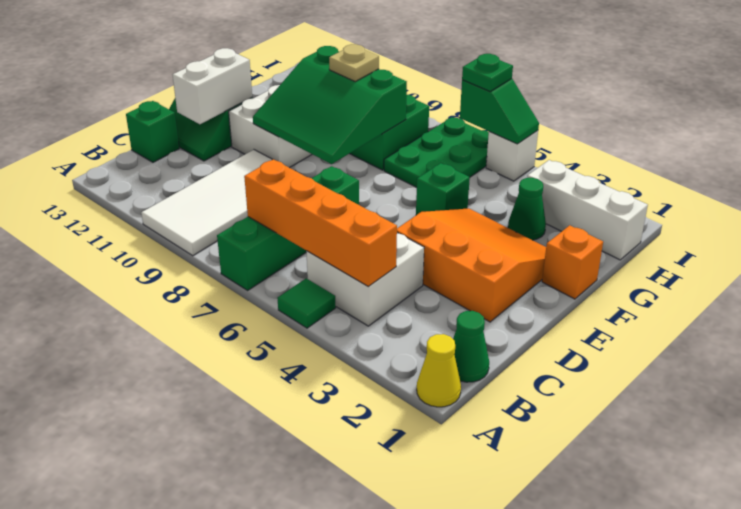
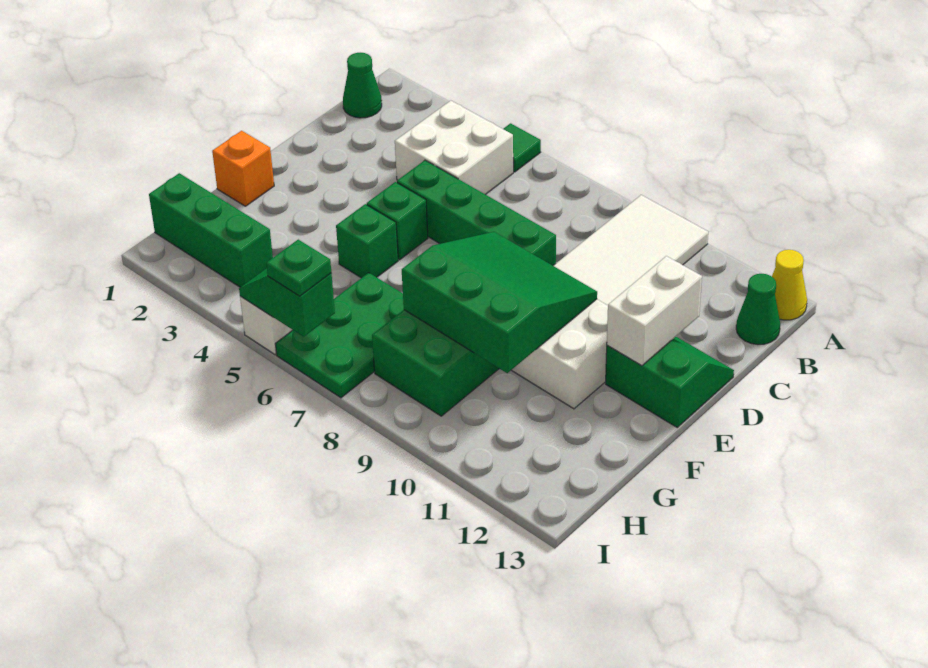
yellow 1x1 cone [417,334,461,407] -> yellow 1x1 cone moved to [772,250,807,320]
green 1x4 brick [217,166,359,290] -> green 1x4 brick turned to [397,160,556,266]
orange 1x4 brick [244,159,397,287] -> none
green 1x1 brick [126,101,179,162] -> green 1x1 brick moved to [367,182,428,260]
orange 3x3 slope [397,208,546,322] -> none
green 1x1 cone [508,178,546,240] -> green 1x1 cone moved to [736,274,780,345]
tan 1x1 plate [329,44,379,81] -> none
white 1x3 brick [527,160,648,260] -> green 1x3 brick [149,173,273,287]

